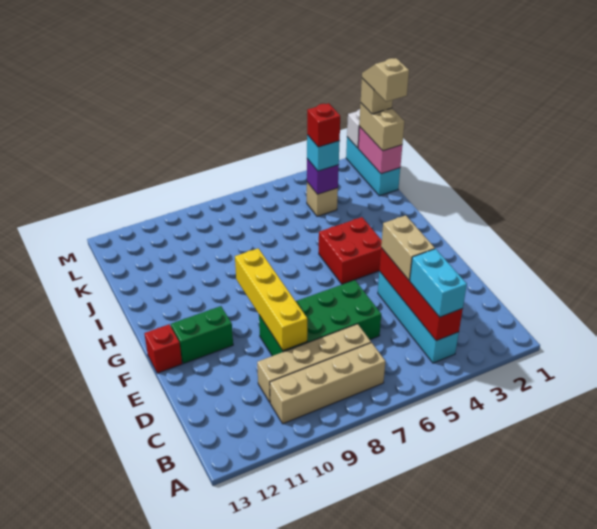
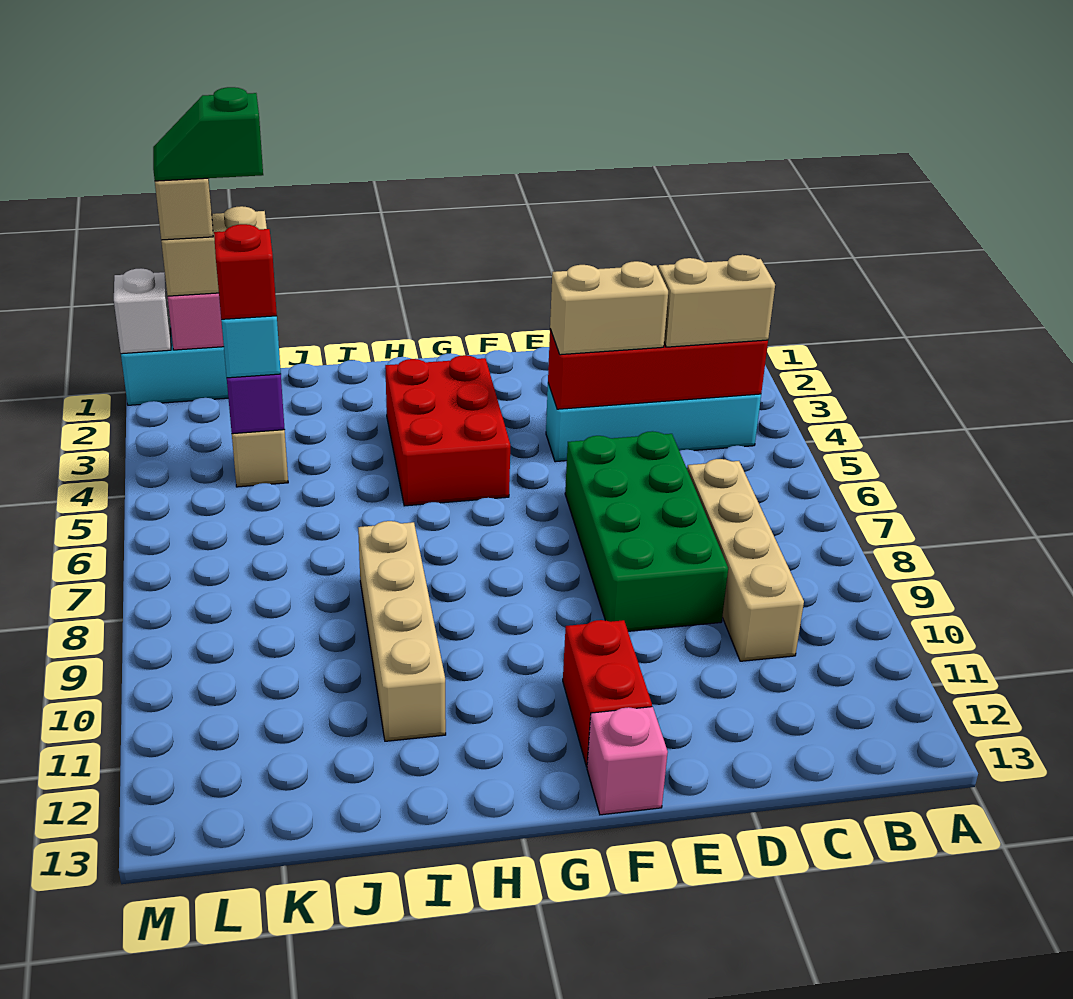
cyan 1x2 brick [410,249,467,317] -> tan 1x2 brick [659,255,775,347]
tan 1x4 brick [270,343,385,424] -> tan 1x4 brick moved to [358,521,446,741]
yellow 1x4 brick [235,248,307,351] -> none
green 1x2 brick [171,306,233,364] -> red 1x2 brick [563,620,652,767]
red 1x1 brick [144,324,182,373] -> pink 1x1 brick [587,707,668,815]
red 2x2 brick [319,217,382,284] -> red 2x3 brick [385,355,510,506]
tan 1x2 slope [362,58,409,102] -> green 1x2 slope [153,87,263,181]

